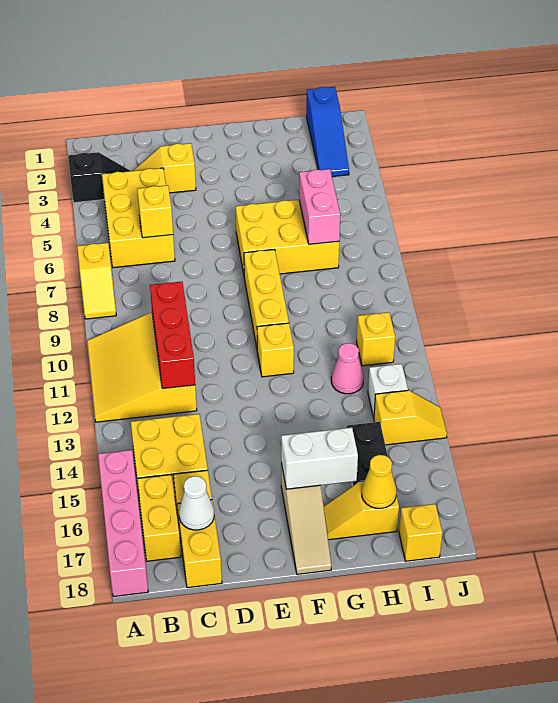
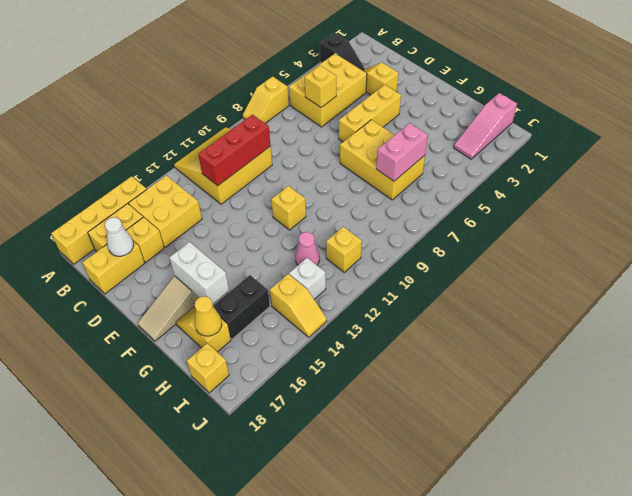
pink 1x4 brick [98,450,148,597] -> yellow 1x4 brick [51,176,147,264]
yellow 1x3 brick [244,249,289,347] -> yellow 1x3 brick moved to [339,85,401,142]
blue 1x3 slope [306,87,349,177] -> pink 1x3 slope [454,93,517,159]

